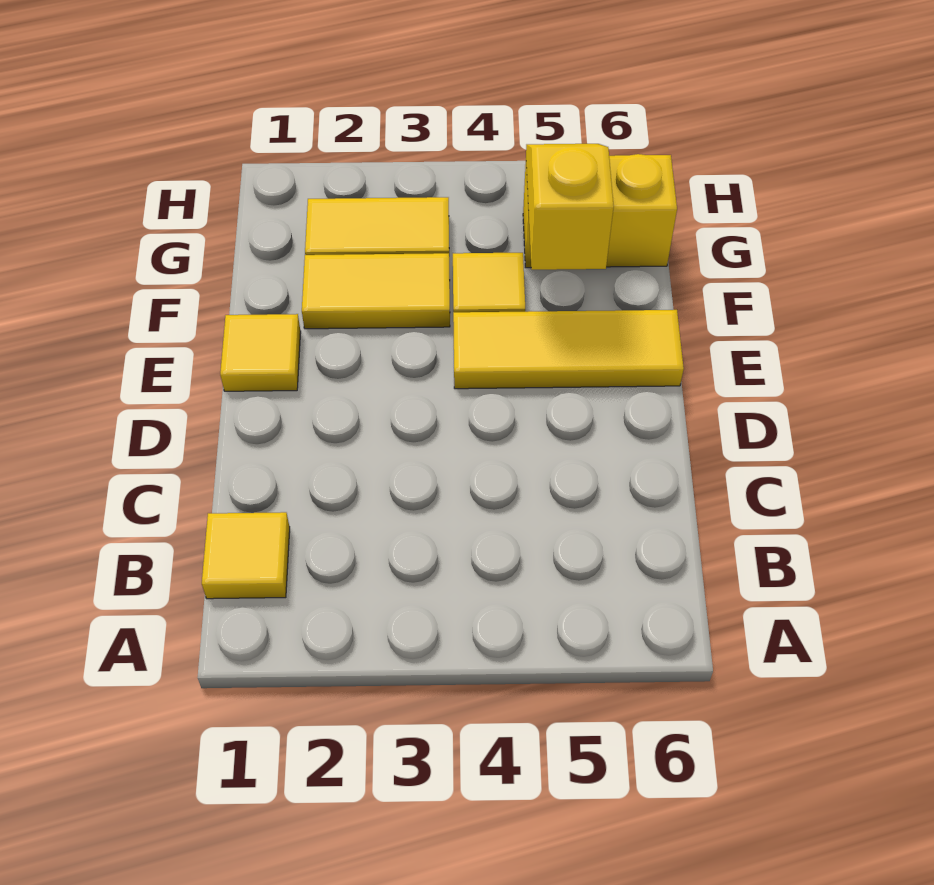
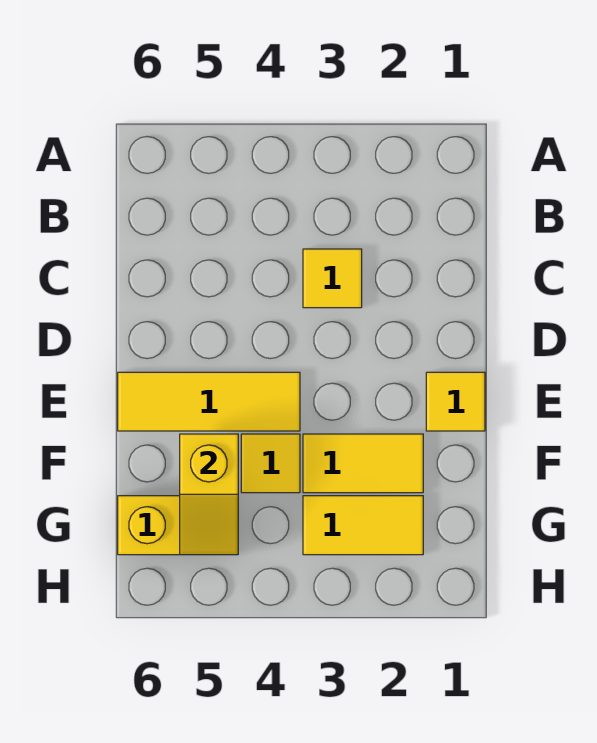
yellow 1x1 tile [202,512,290,599] -> yellow 1x1 tile moved to [303,249,362,308]

